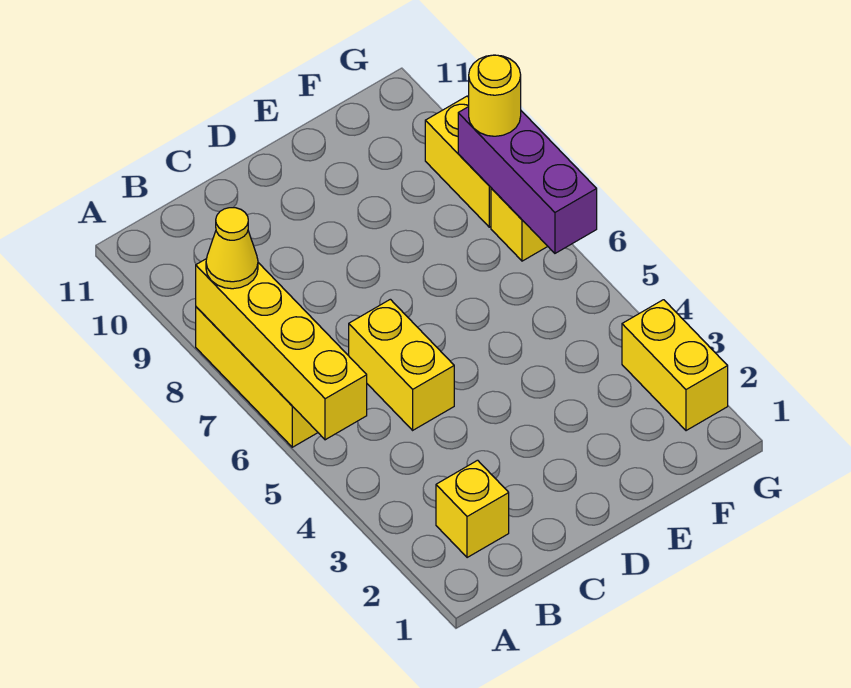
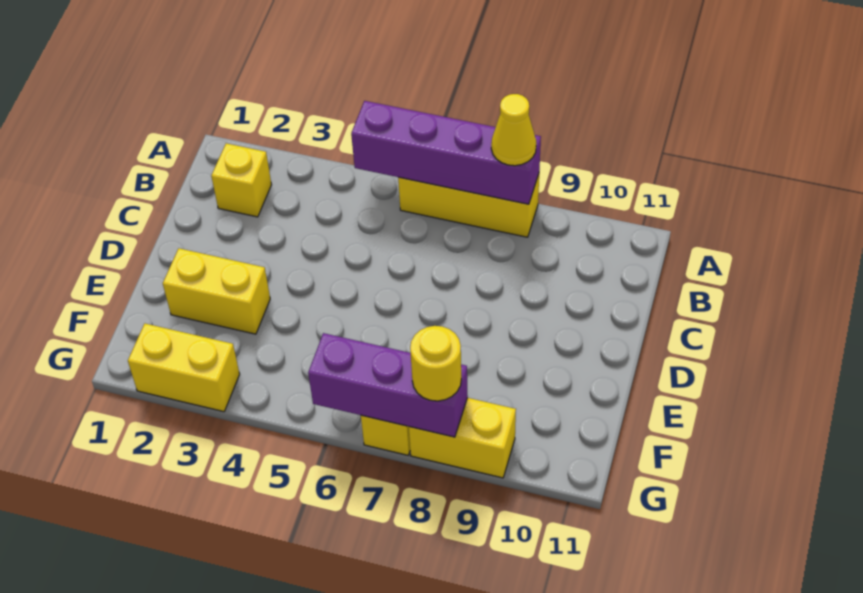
yellow 1x4 brick [196,259,367,440] -> purple 1x4 brick [351,101,541,204]
yellow 1x2 brick [349,299,454,430] -> yellow 1x2 brick moved to [163,248,270,334]

